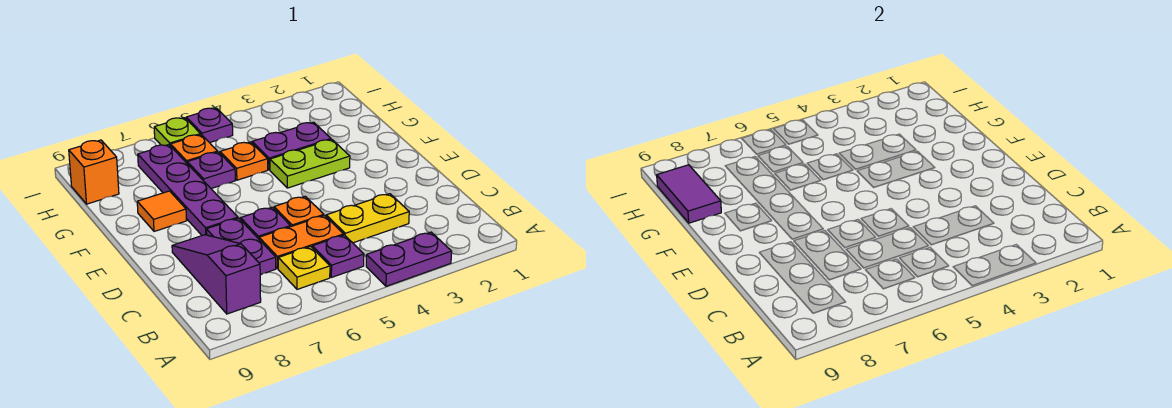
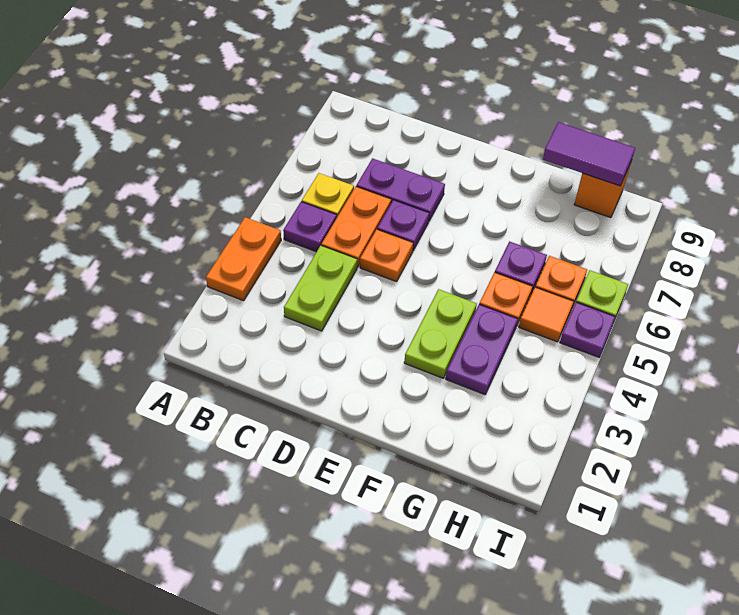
purple 1x2 plate [366,232,452,286] -> orange 1x2 plate [206,217,281,301]
purple 1x3 slope [172,235,261,314] -> none
yellow 1x2 plate [326,194,409,243] -> lime 1x2 plate [284,246,357,331]
purple 1x4 plate [138,145,238,235] -> none
orange 1x1 tile [137,191,187,231] -> orange 1x1 tile moved to [519,287,574,342]

